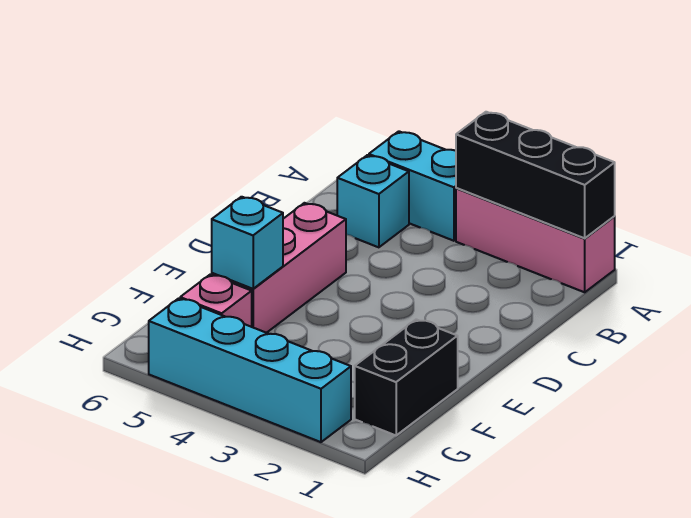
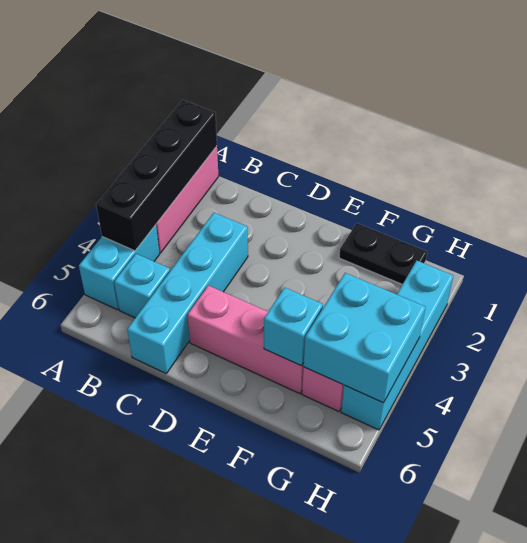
black 1x3 brick [456,112,615,238] -> black 1x4 brick [96,100,217,251]
none -> cyan 1x4 brick [127,213,248,373]
black 1x2 brick [355,319,458,435] -> black 1x2 plate [339,223,427,284]
none -> cyan 2x2 brick [304,273,425,403]

